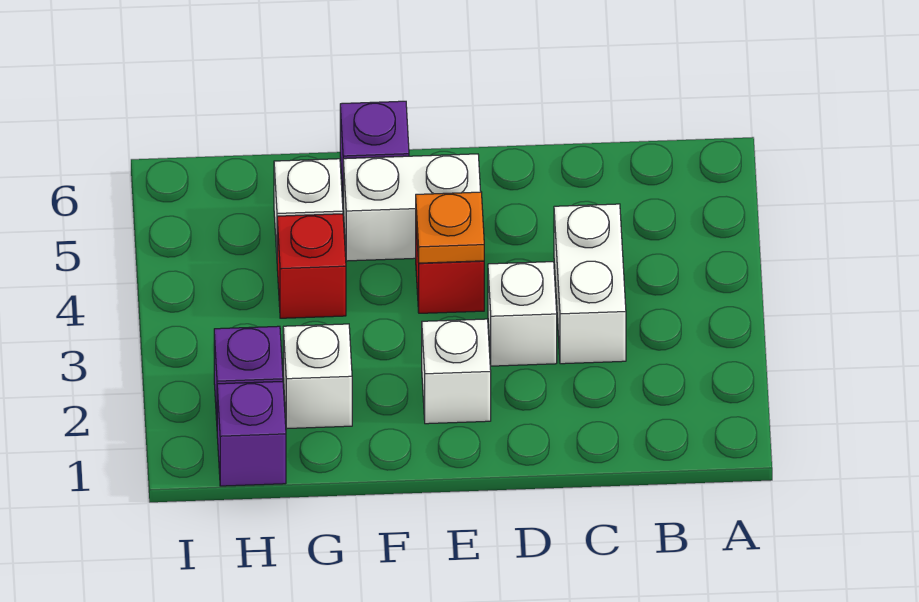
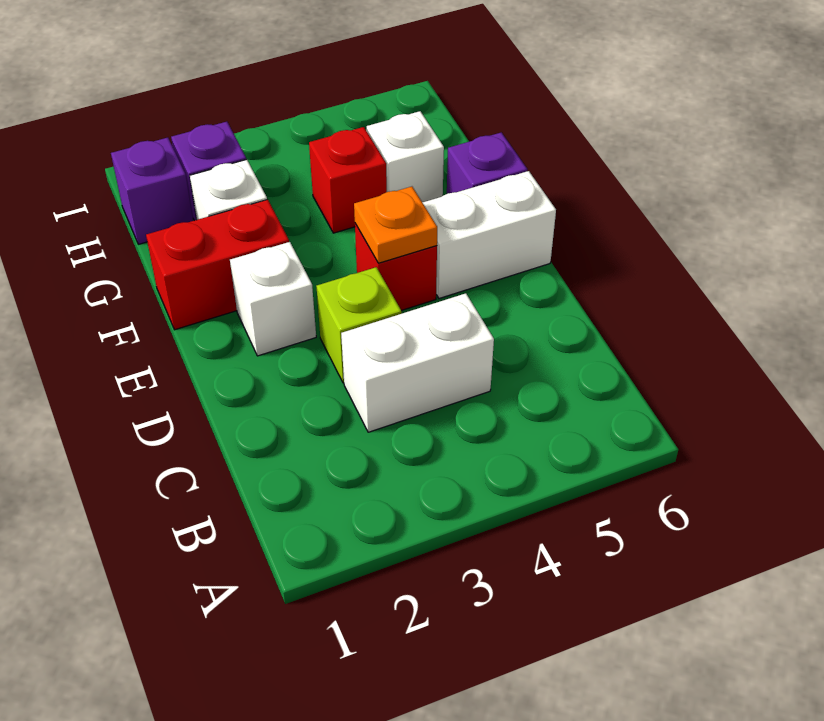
white 1x1 brick [488,262,557,366] -> lime 1x1 brick [316,267,402,383]
white 1x2 brick [343,154,481,261] -> white 1x2 brick turned to [422,171,556,298]
none -> red 1x2 brick [146,200,289,330]

